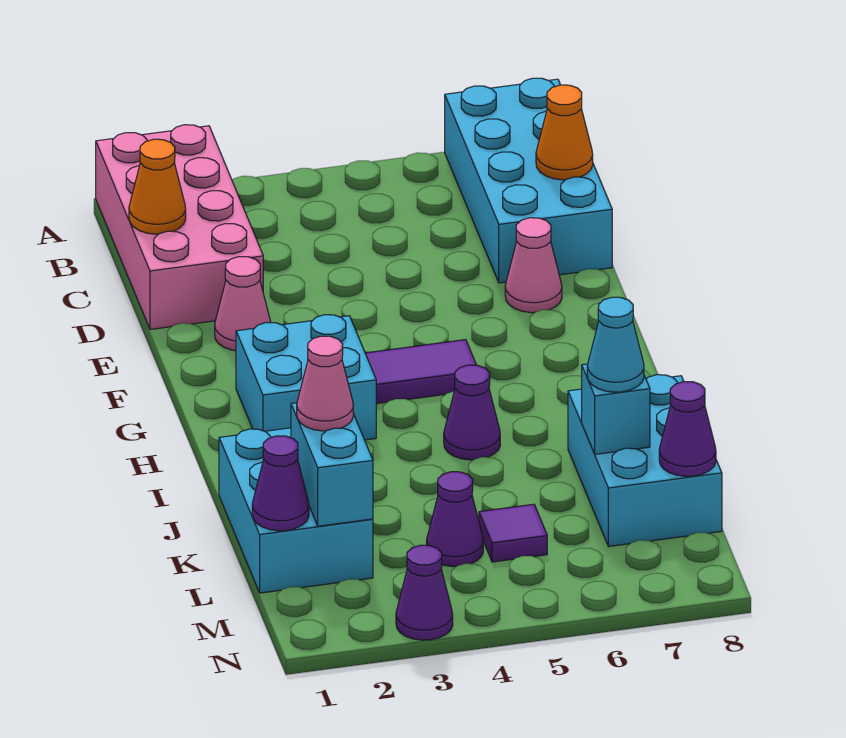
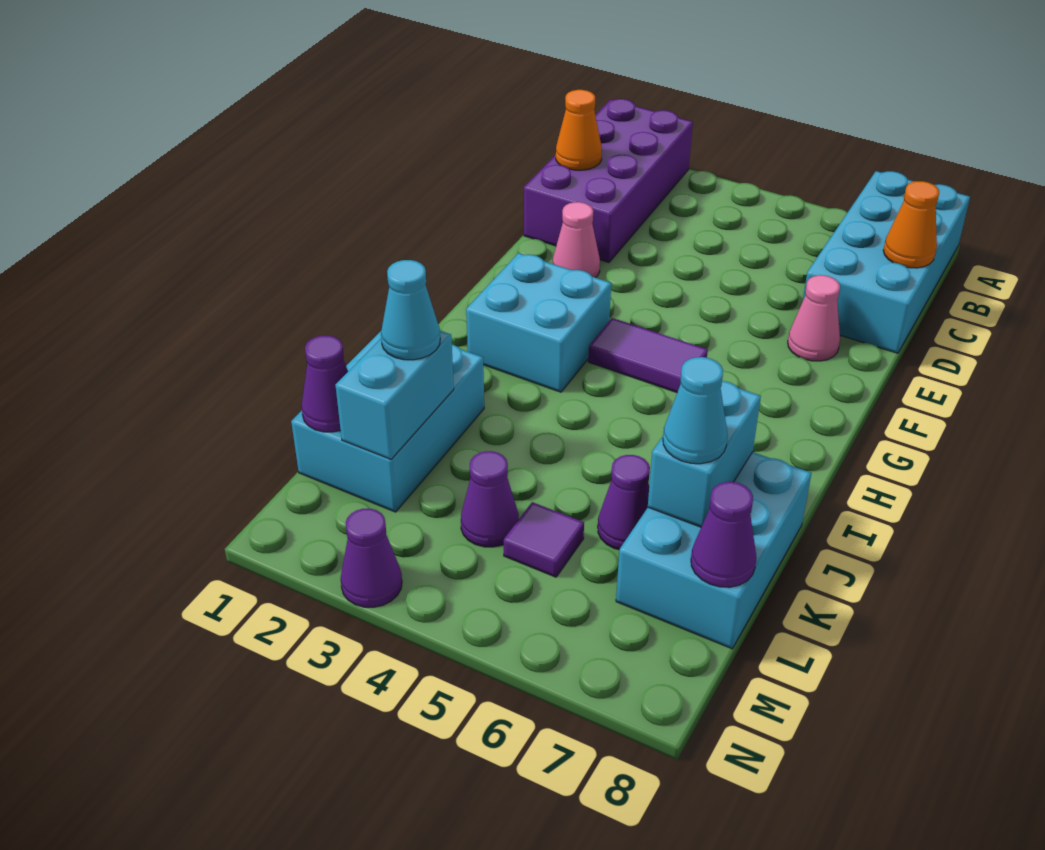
pink 2x4 brick [96,125,263,329] -> purple 2x4 brick [524,99,693,263]
purple 1x1 cone [444,365,500,460] -> purple 1x1 cone moved to [598,455,650,550]
pink 1x1 cone [297,336,353,431] -> cyan 1x1 cone [381,260,440,360]
cyan 1x1 brick [582,364,650,454] -> cyan 1x2 brick [648,381,761,527]

